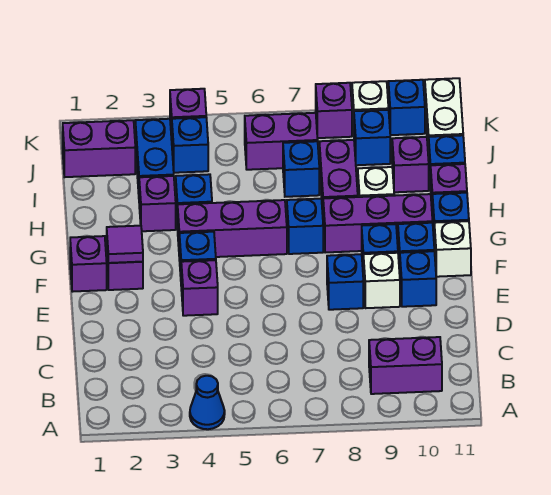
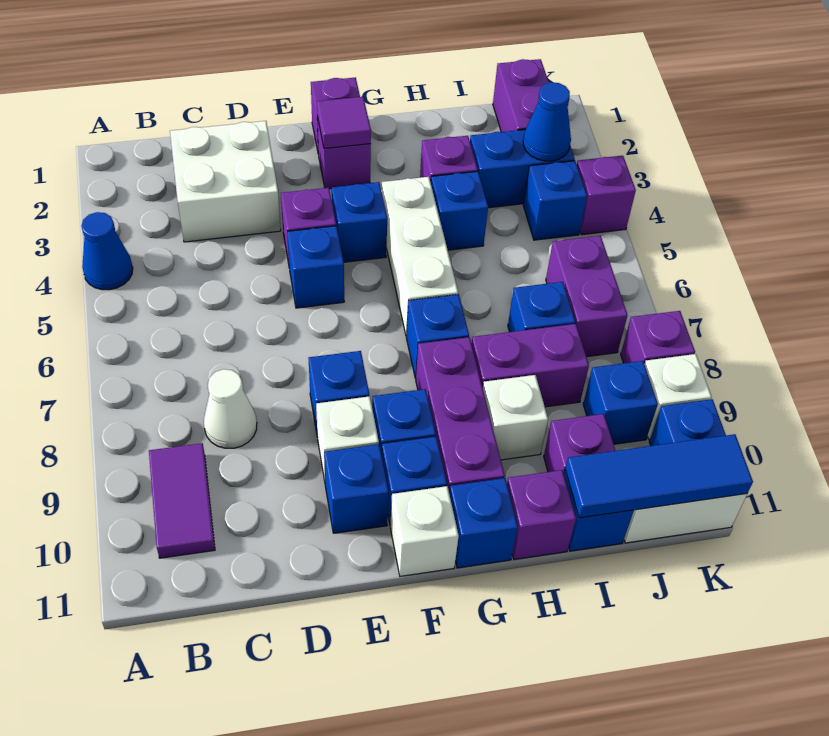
purple 1x2 brick [369,337,442,394] -> purple 1x2 tile [149,443,215,558]
none -> white 2x2 brick [170,121,281,242]
none -> white 1x1 cone [204,369,257,448]
none -> blue 1x1 brick [287,226,344,308]
purple 1x3 brick [178,200,287,257] -> white 1x3 brick [381,177,458,336]
none -> blue 1x3 tile [565,434,753,518]
none -> blue 1x1 cone [523,82,571,161]

